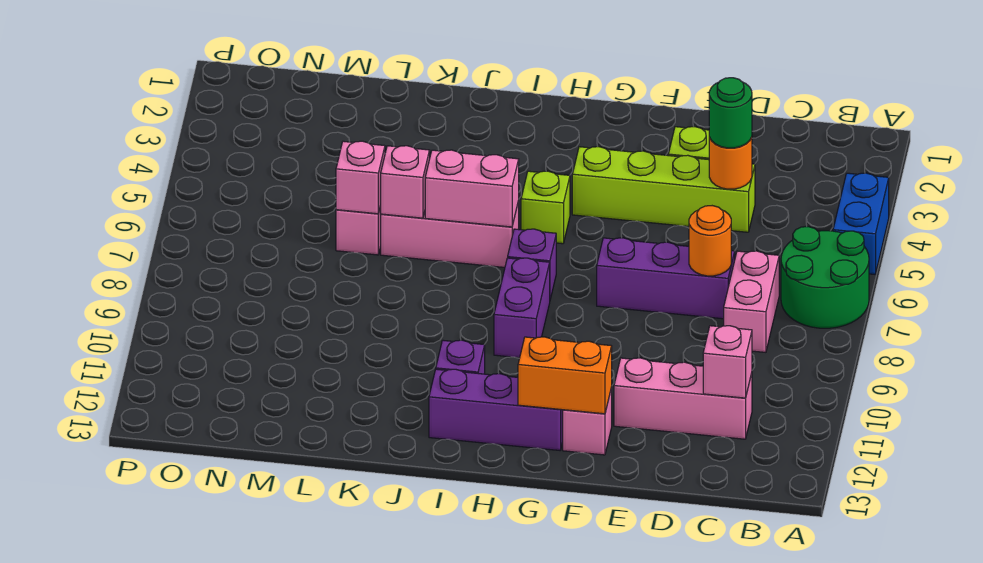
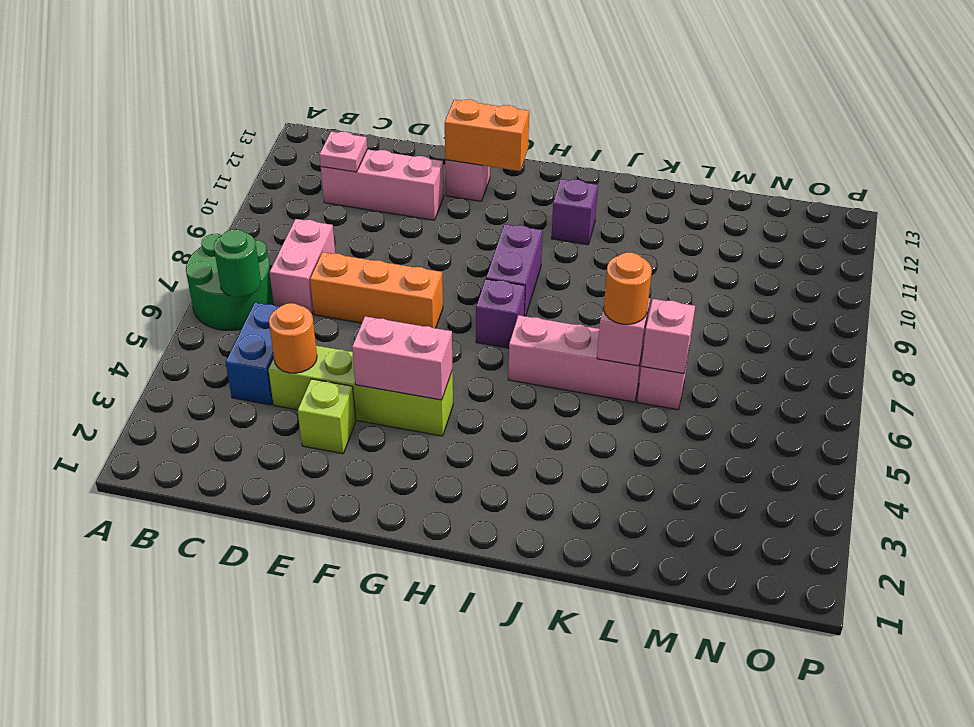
blue 1x2 brick [833,173,889,274] -> blue 1x2 brick moved to [226,302,279,405]
pink 1x1 brick [703,326,752,398] -> pink 1x1 plate [319,132,367,172]
green 1x1 round brick [709,78,752,148] -> green 1x1 round brick moved to [214,230,261,297]
purple 1x3 brick [597,238,735,319] -> orange 1x3 brick [310,252,443,328]
orange 1x1 round brick [689,206,731,276] -> orange 1x1 round brick moved to [604,253,652,324]
purple 1x3 brick [429,369,563,450] -> none
lime 1x1 brick [521,171,570,244] -> none
pink 1x2 brick [425,150,519,227] -> pink 1x2 brick moved to [352,316,452,400]

